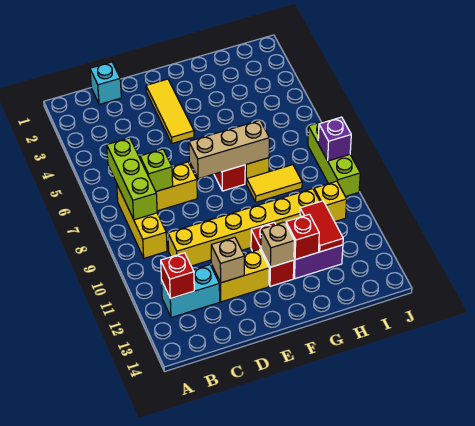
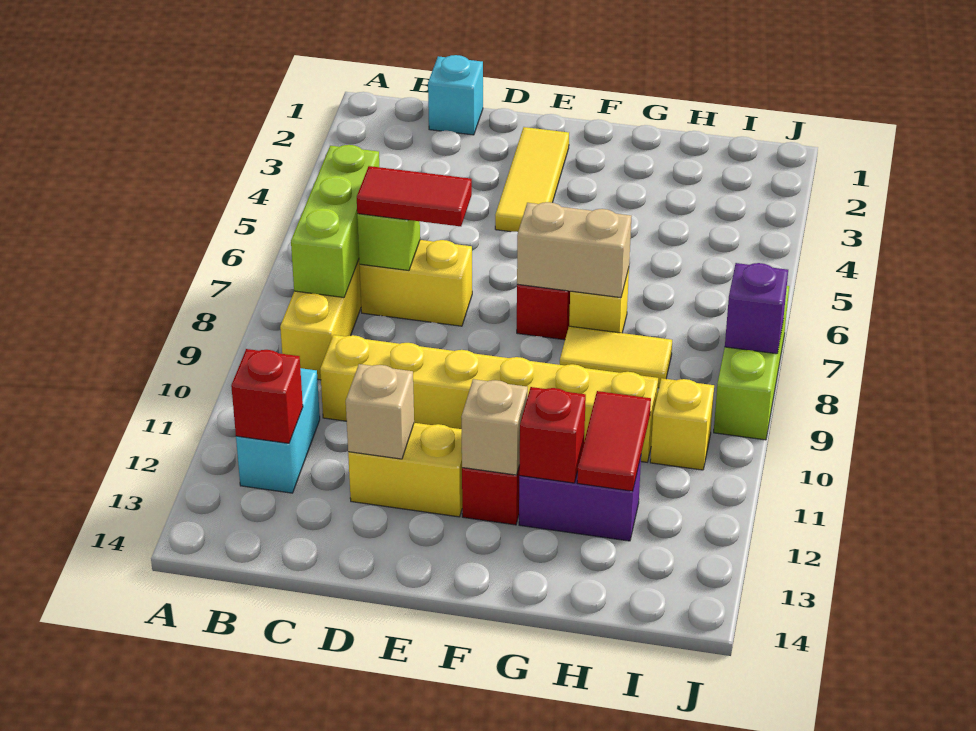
cyan 1x2 brick [161,265,220,318] -> cyan 1x2 brick turned to [236,368,320,493]
none -> red 1x2 tile [357,166,472,226]
tan 1x3 brick [189,120,269,179] -> tan 1x2 brick [517,202,631,298]

